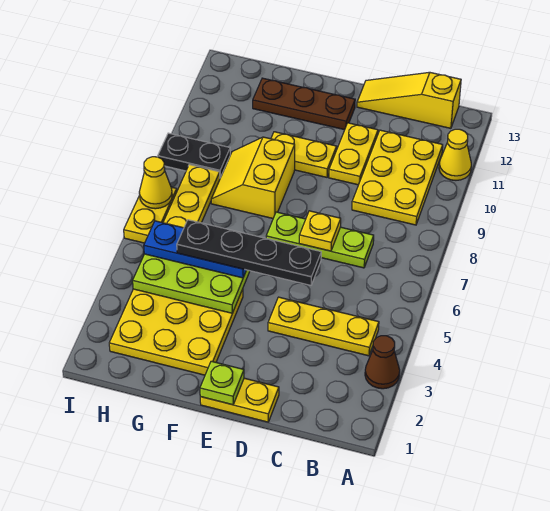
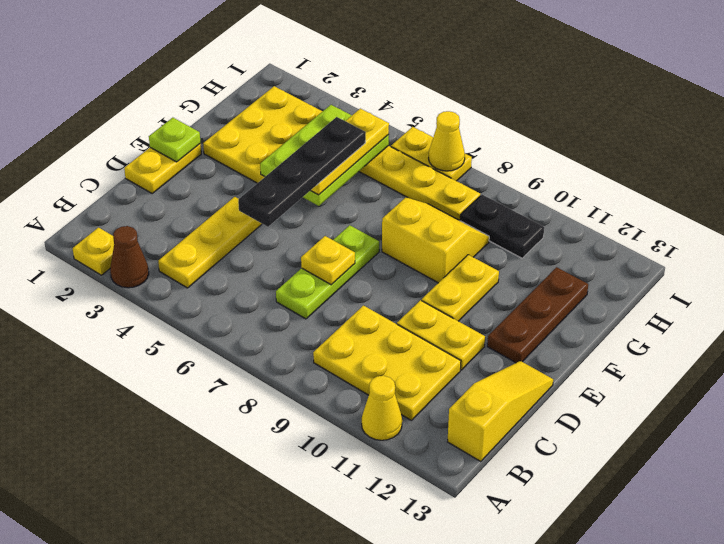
none -> yellow 1x1 plate [73,228,114,275]
blue 1x3 plate [144,221,246,278] -> yellow 1x3 plate [311,109,389,195]
black 1x2 plate [158,133,230,177] -> black 1x2 plate turned to [460,195,544,258]

